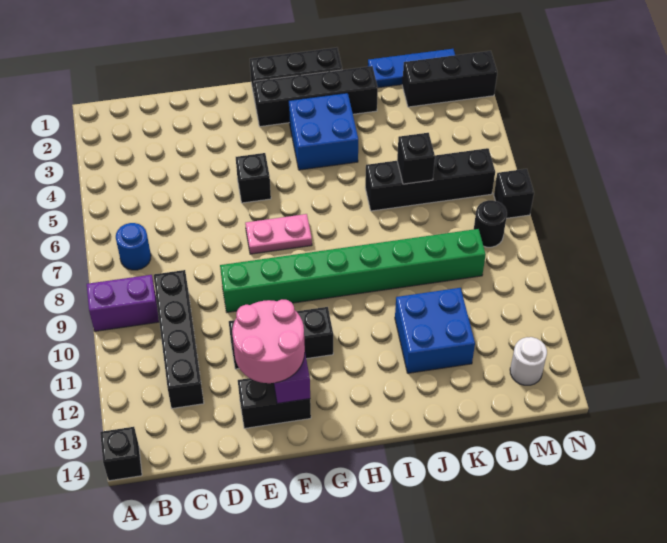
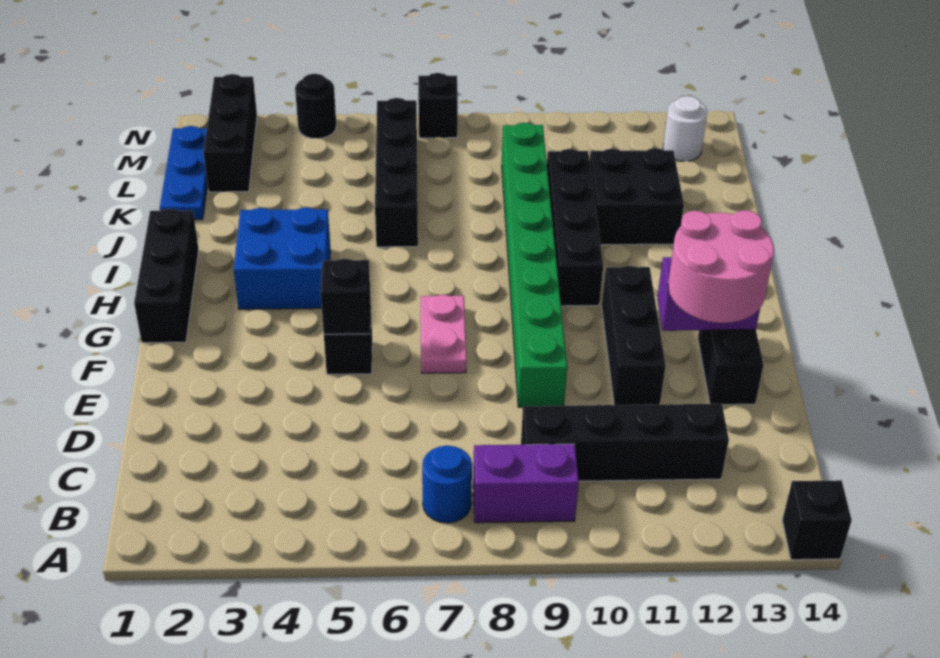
purple 1x2 brick [87,275,159,331] -> purple 1x2 brick turned to [473,444,579,523]
black 1x4 brick [254,66,378,127] -> black 1x4 brick moved to [547,149,603,306]
blue 2x2 brick [395,288,475,373] -> black 2x2 brick [590,148,684,245]
black 1x1 brick [397,133,435,184] -> black 1x1 brick moved to [321,259,371,334]
black 1x1 round brick [474,200,507,247] -> black 1x1 round brick moved to [295,74,336,139]

